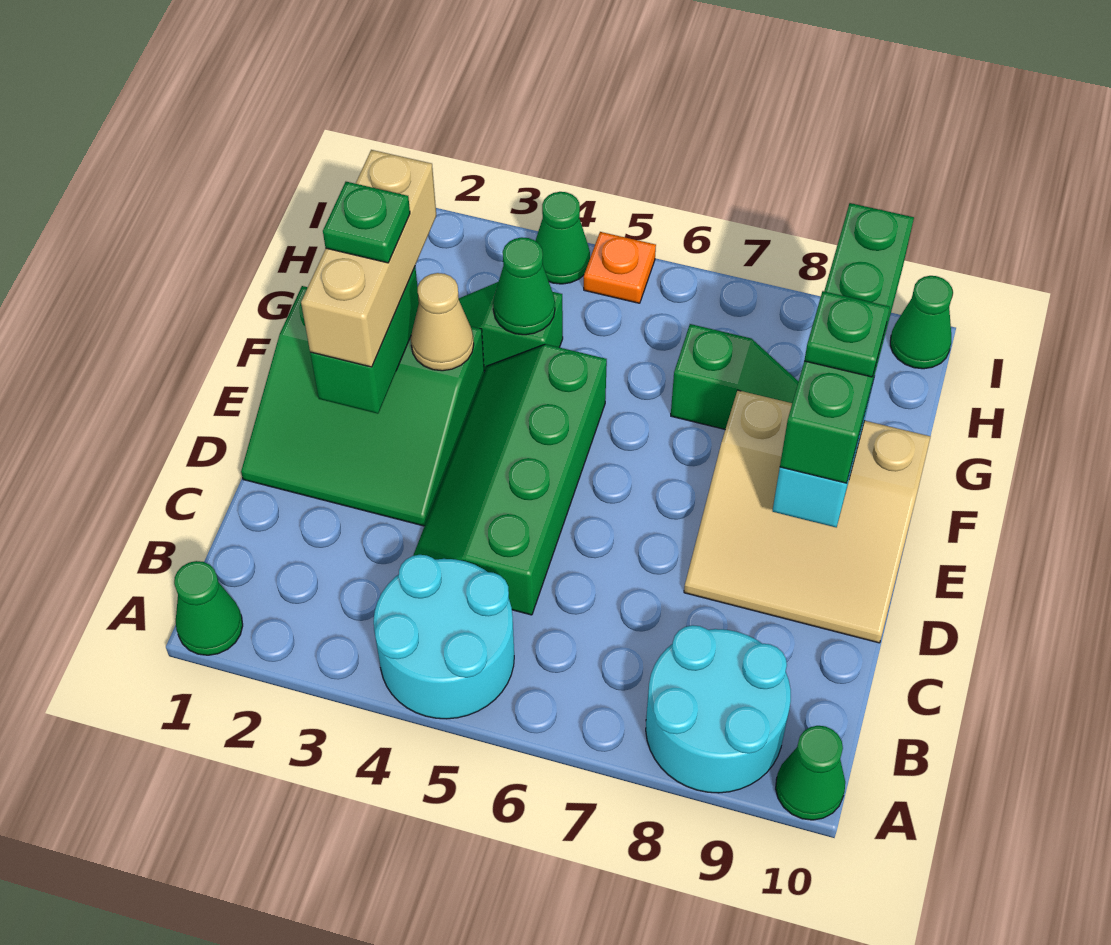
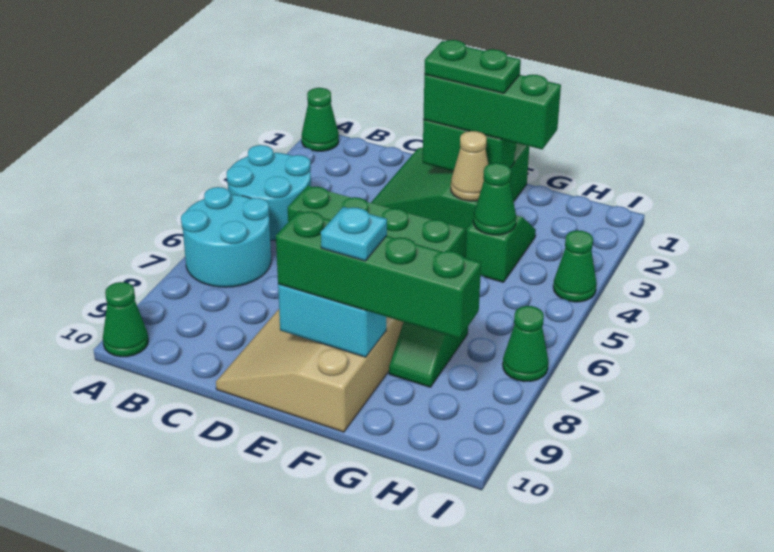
cyan 2x2 round brick [646,625,791,793] -> cyan 2x2 round brick moved to [181,187,271,287]
tan 1x3 brick [301,150,436,367] -> green 1x3 brick [423,75,561,149]
green 1x1 plate [323,182,410,263] -> green 1x2 plate [424,40,521,93]
green 1x1 plate [804,291,890,377] -> cyan 1x1 plate [321,207,387,261]
orange 1x1 plate [584,232,656,303] -> none
green 1x1 cone [890,276,953,369] -> green 1x1 cone moved to [503,306,548,382]

